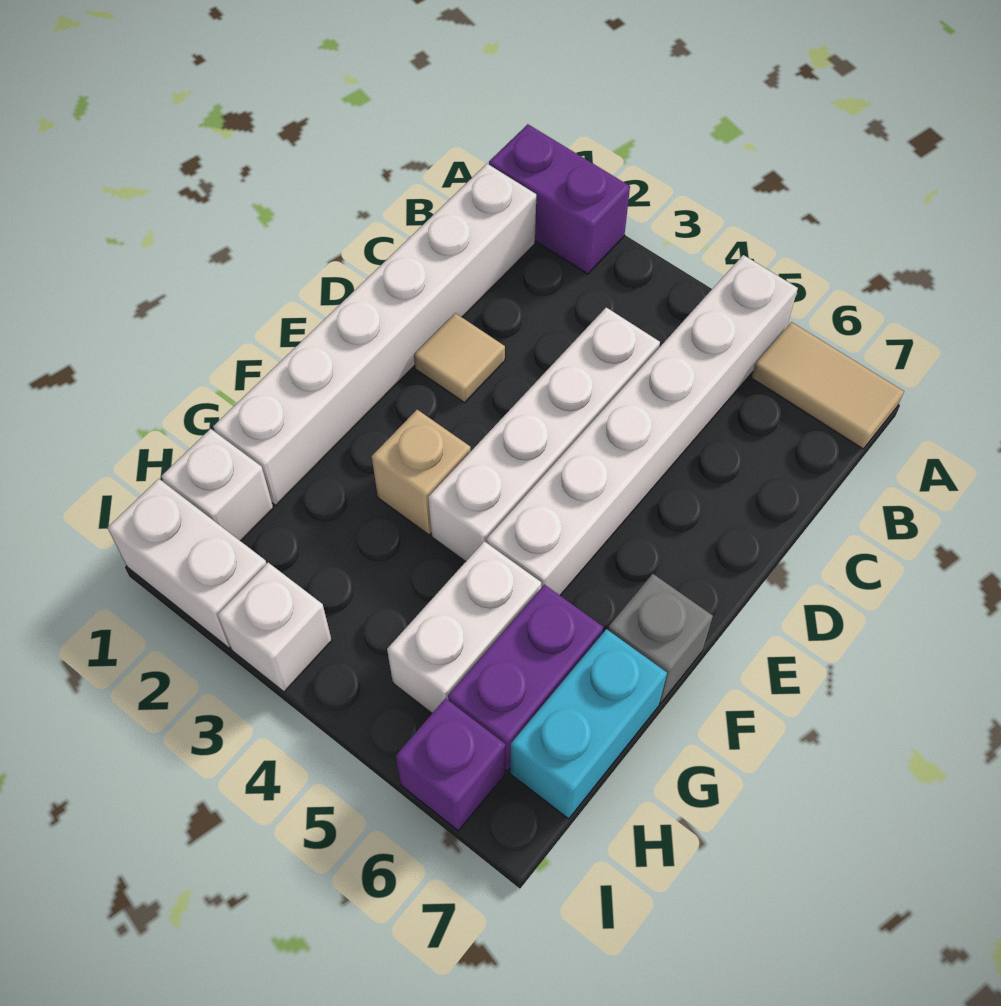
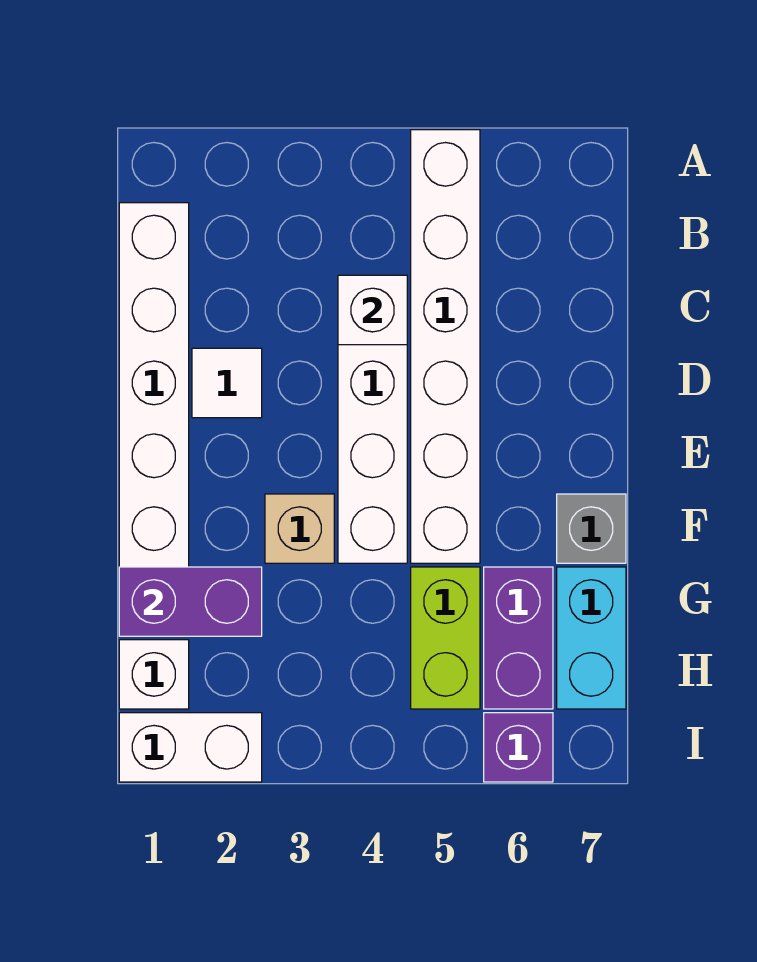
purple 1x2 brick [489,124,630,274] -> purple 1x2 brick moved to [119,567,262,636]
tan 1x2 tile [752,322,904,449] -> none
tan 1x1 tile [414,313,505,403] -> white 1x1 tile [192,348,262,418]
white 1x2 brick [387,541,541,713] -> lime 1x2 brick [411,567,480,709]
white 1x1 brick [217,563,332,692] -> white 1x1 brick moved to [338,275,407,345]

